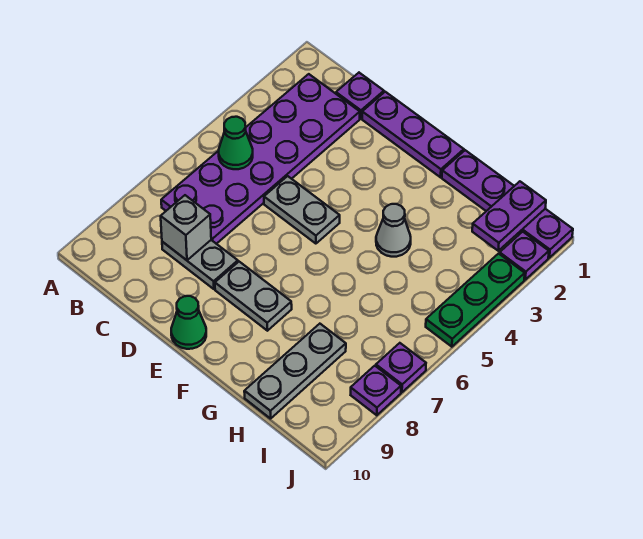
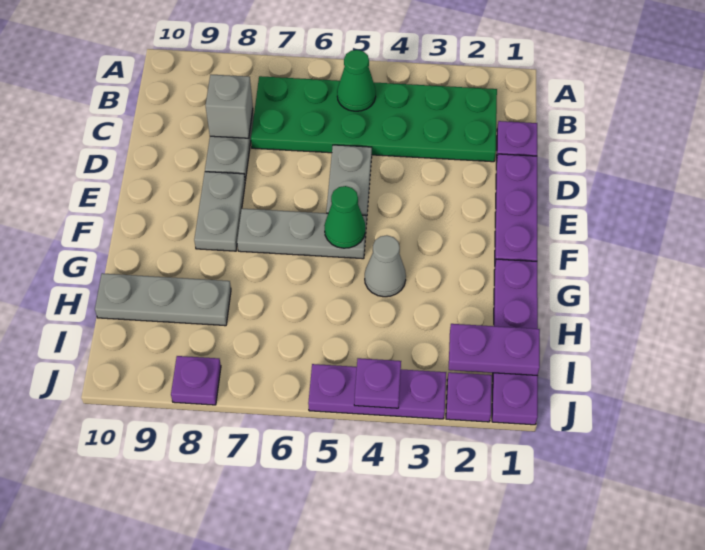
purple 2x6 plate [161,74,360,244] -> green 2x6 plate [251,76,497,162]
green 1x1 cone [171,296,206,349] -> green 1x1 cone moved to [324,186,365,248]
none -> grey 1x3 plate [237,209,367,259]
green 1x3 plate [426,254,525,347] -> purple 1x3 plate [308,364,446,419]
purple 1x1 plate [376,343,426,392] -> purple 1x1 plate moved to [354,358,401,408]

